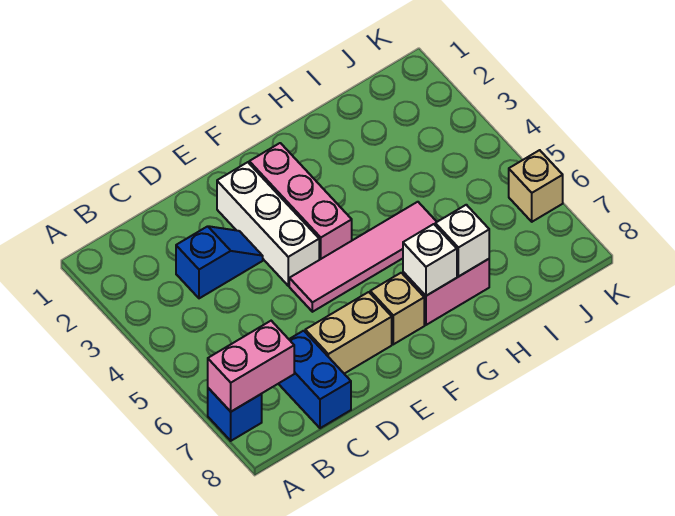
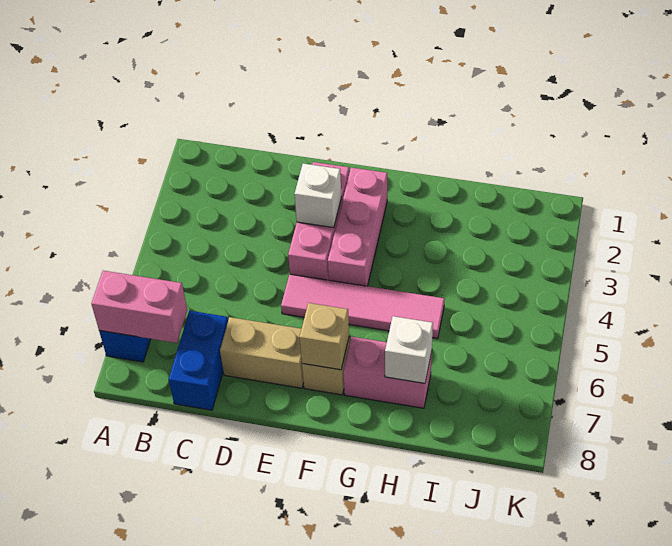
blue 1x2 slope [176,226,263,298] -> none
white 1x3 brick [217,162,319,286] -> pink 1x3 brick [288,162,349,280]
white 1x1 brick [403,224,457,296] -> white 1x1 brick moved to [294,164,341,228]
tan 1x1 brick [509,150,563,222] -> tan 1x1 brick moved to [300,303,349,370]

